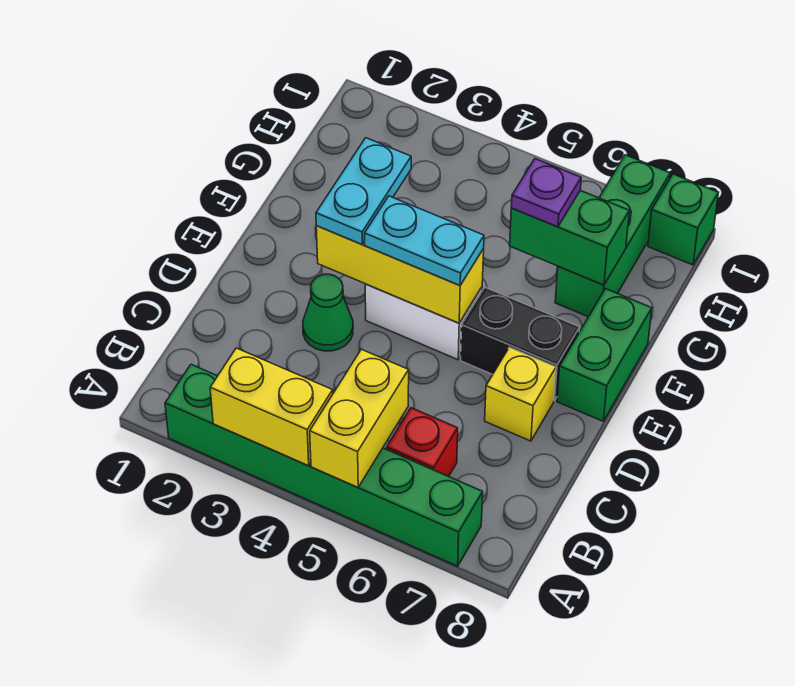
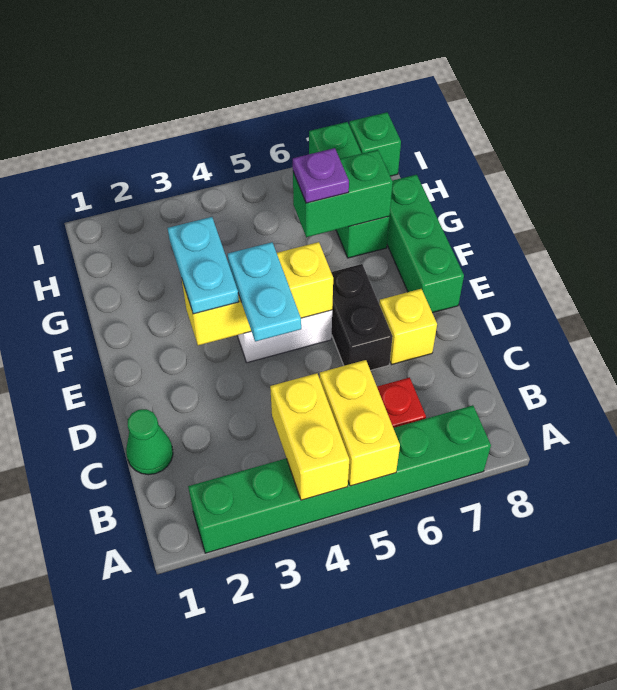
yellow 1x2 brick [210,348,333,466] -> yellow 1x2 brick turned to [270,373,349,500]
green 1x1 cone [303,274,353,351] -> green 1x1 cone moved to [126,409,173,475]
cyan 1x2 plate [365,196,484,286] -> cyan 1x2 plate turned to [228,242,301,342]
black 1x2 brick [461,288,580,401] -> black 1x2 brick turned to [331,264,393,370]
green 1x2 brick [557,289,652,421] -> green 1x3 brick [387,175,464,313]

